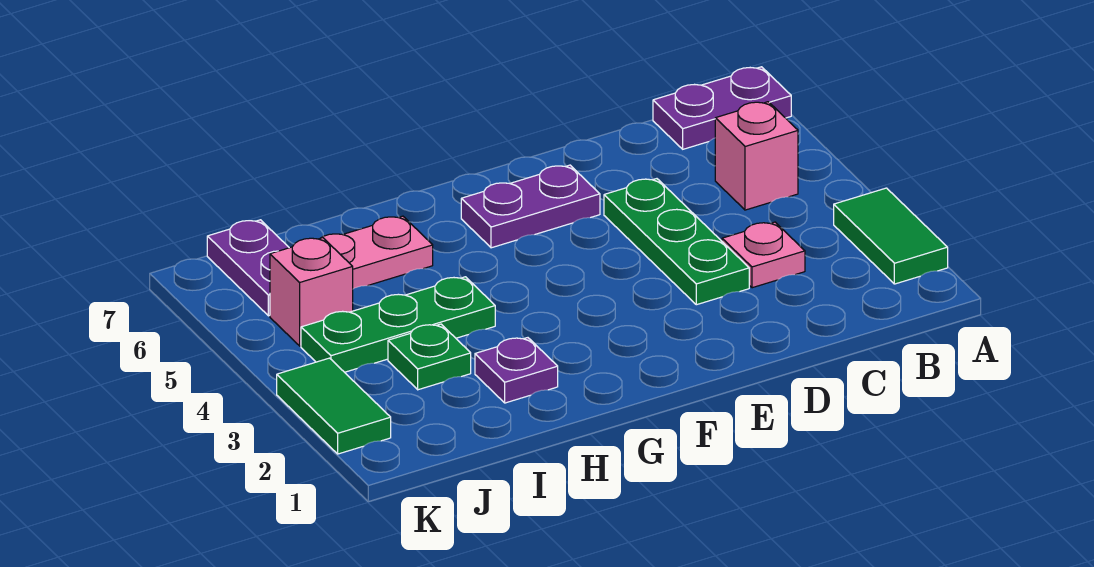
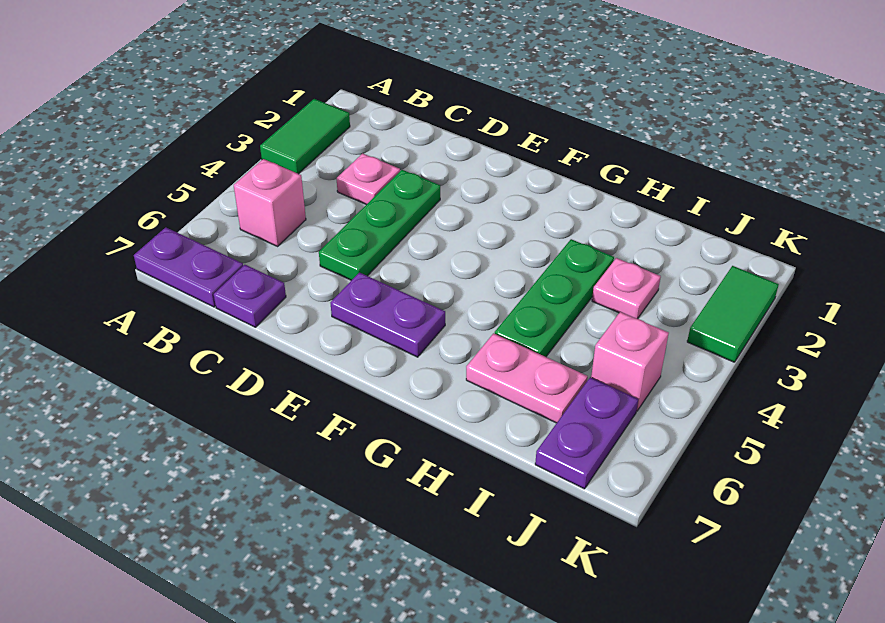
purple 1x1 plate [475,338,558,403] -> purple 1x1 plate moved to [214,265,286,327]
green 1x3 plate [301,277,495,372] -> green 1x3 plate turned to [495,239,614,357]
green 1x1 plate [388,324,471,390] -> pink 1x1 plate [592,258,661,319]

